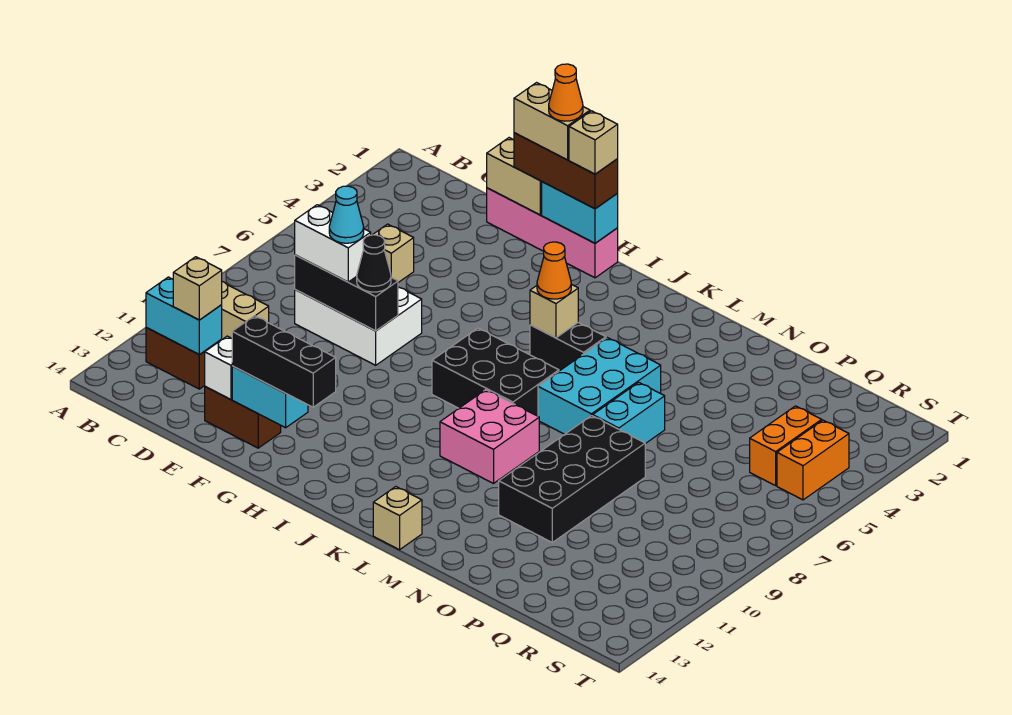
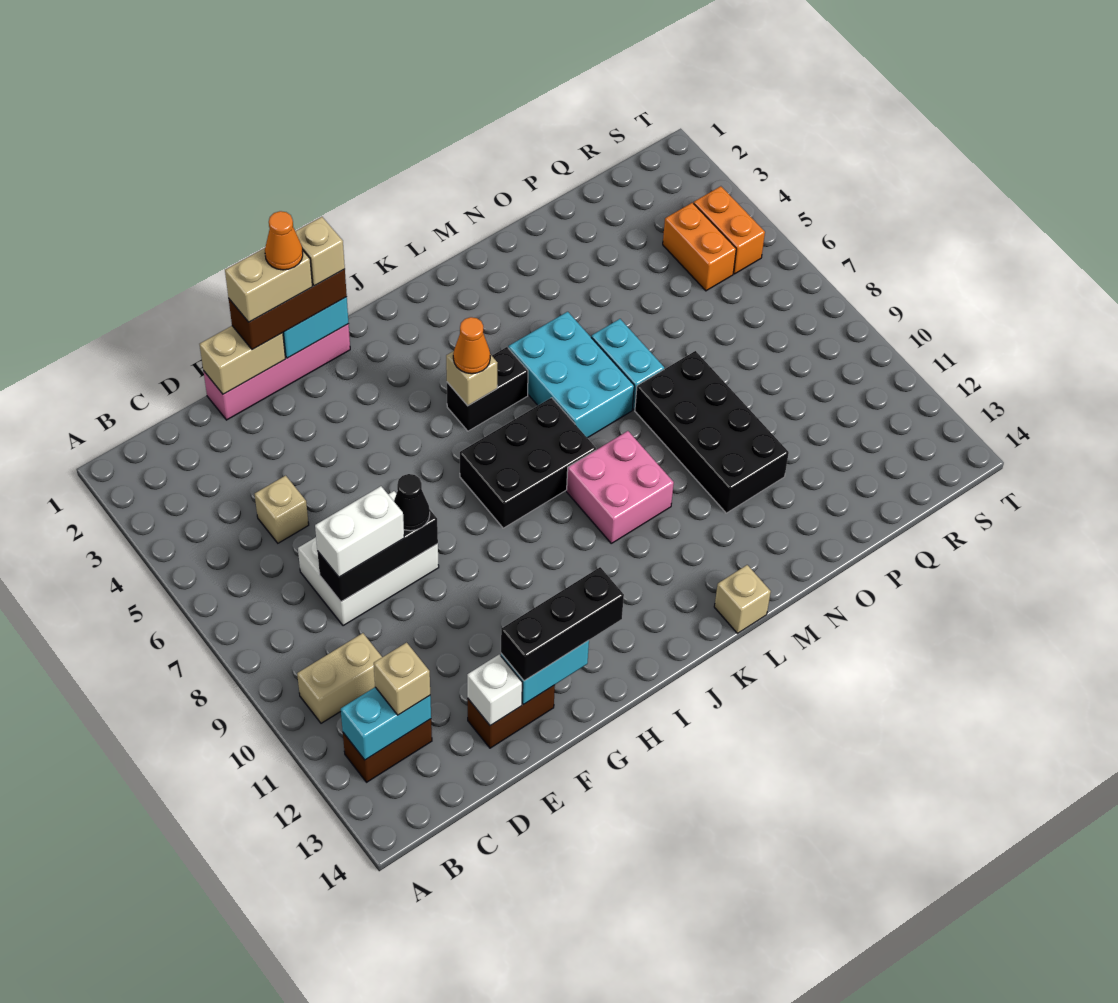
cyan 1x1 cone [329,186,364,243] -> none

